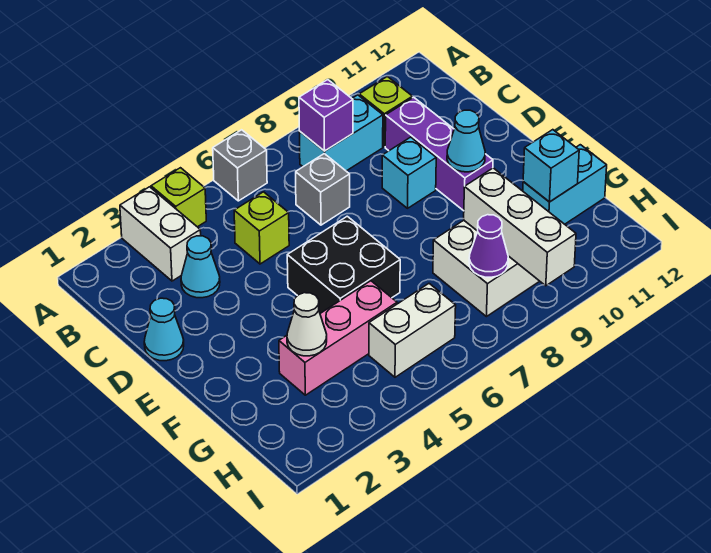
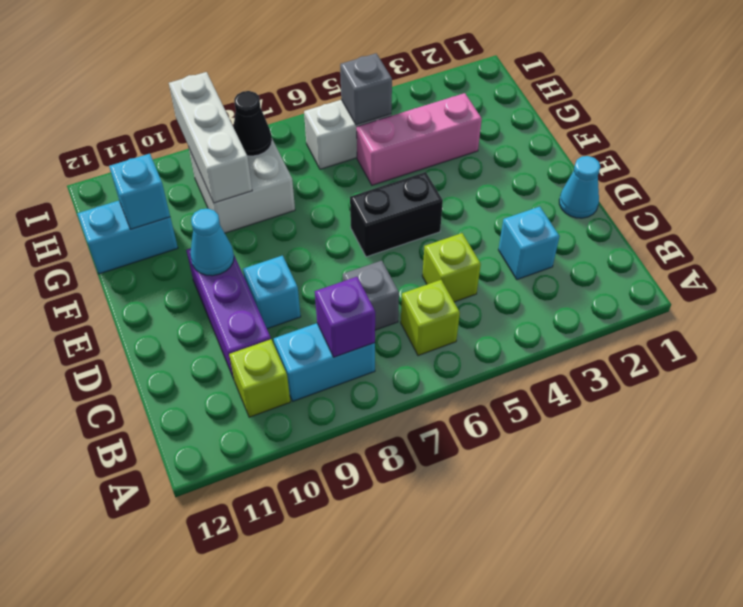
white 1x2 brick [120,187,201,281] -> none
lime 1x1 brick [151,168,206,227] -> lime 1x1 brick moved to [401,280,460,356]
grey 1x1 brick [213,130,267,201] -> grey 1x1 brick moved to [340,53,392,125]
cyan 1x1 cone [181,236,220,298] -> cyan 1x1 brick [498,207,560,280]
black 2x2 brick [287,216,400,313] -> black 1x2 brick [350,172,443,257]
white 1x1 cone [287,293,327,356] -> none
purple 1x1 cone [469,215,508,277] -> black 1x1 cone [233,91,272,156]

